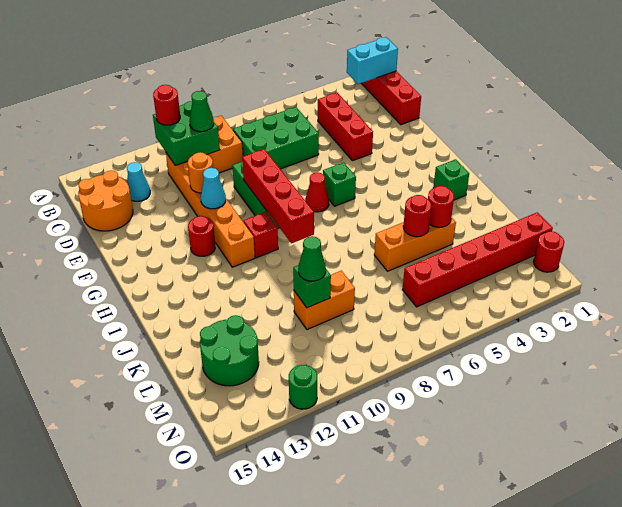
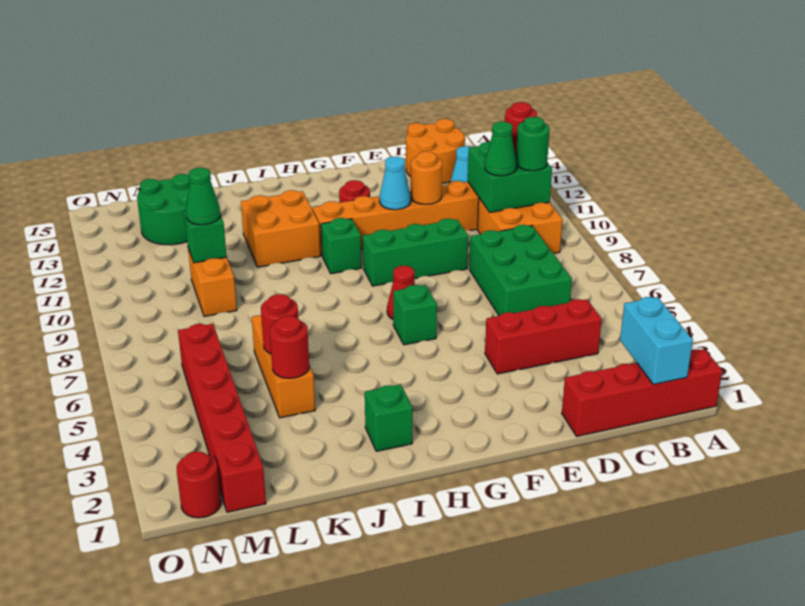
red 1x4 brick [242,149,314,243] -> none
red 1x1 brick [243,212,278,258] -> green 1x1 brick [321,218,361,274]
none -> orange 2x2 brick [241,190,320,267]
green 1x1 round brick [289,365,317,409] -> green 1x1 round brick moved to [516,117,550,171]

